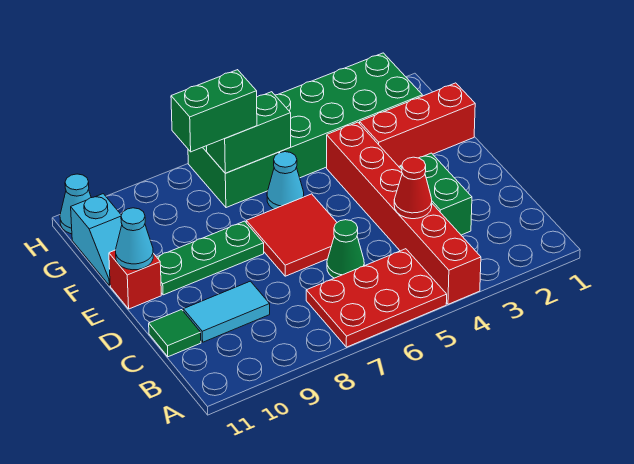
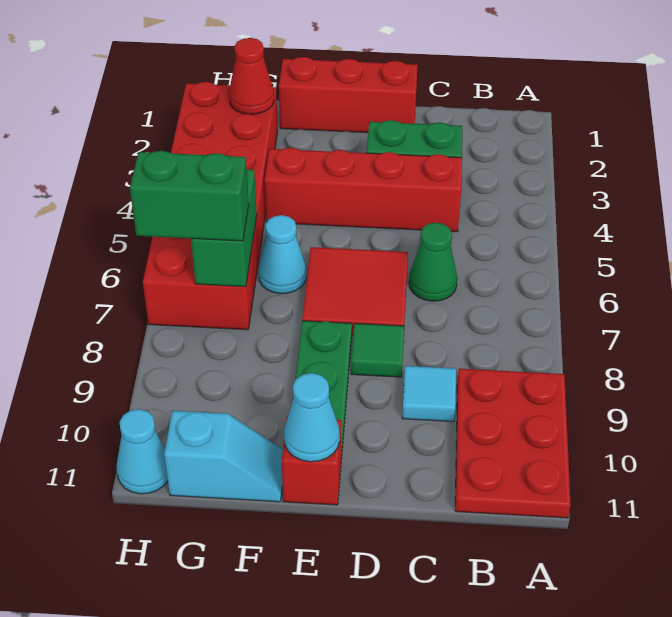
red 1x6 brick [327,122,481,304] -> red 1x4 brick [265,148,462,232]
red 2x3 plate [306,249,447,347] -> red 2x3 plate moved to [455,369,571,518]
red 1x1 cone [394,157,432,219] -> red 1x1 cone moved to [229,38,274,114]
cyan 1x2 tile [183,281,270,342] -> cyan 1x1 tile [402,366,456,422]
green 1x1 tile [149,310,201,357] -> green 1x1 tile moved to [351,323,404,377]
red 1x3 brick [360,83,475,168] -> red 1x3 brick turned to [279,57,418,133]
green 2x6 brick [188,53,422,208] -> red 2x6 brick [143,82,278,330]
green 1x2 brick [171,70,257,152] -> green 1x2 brick turned to [130,151,249,241]

